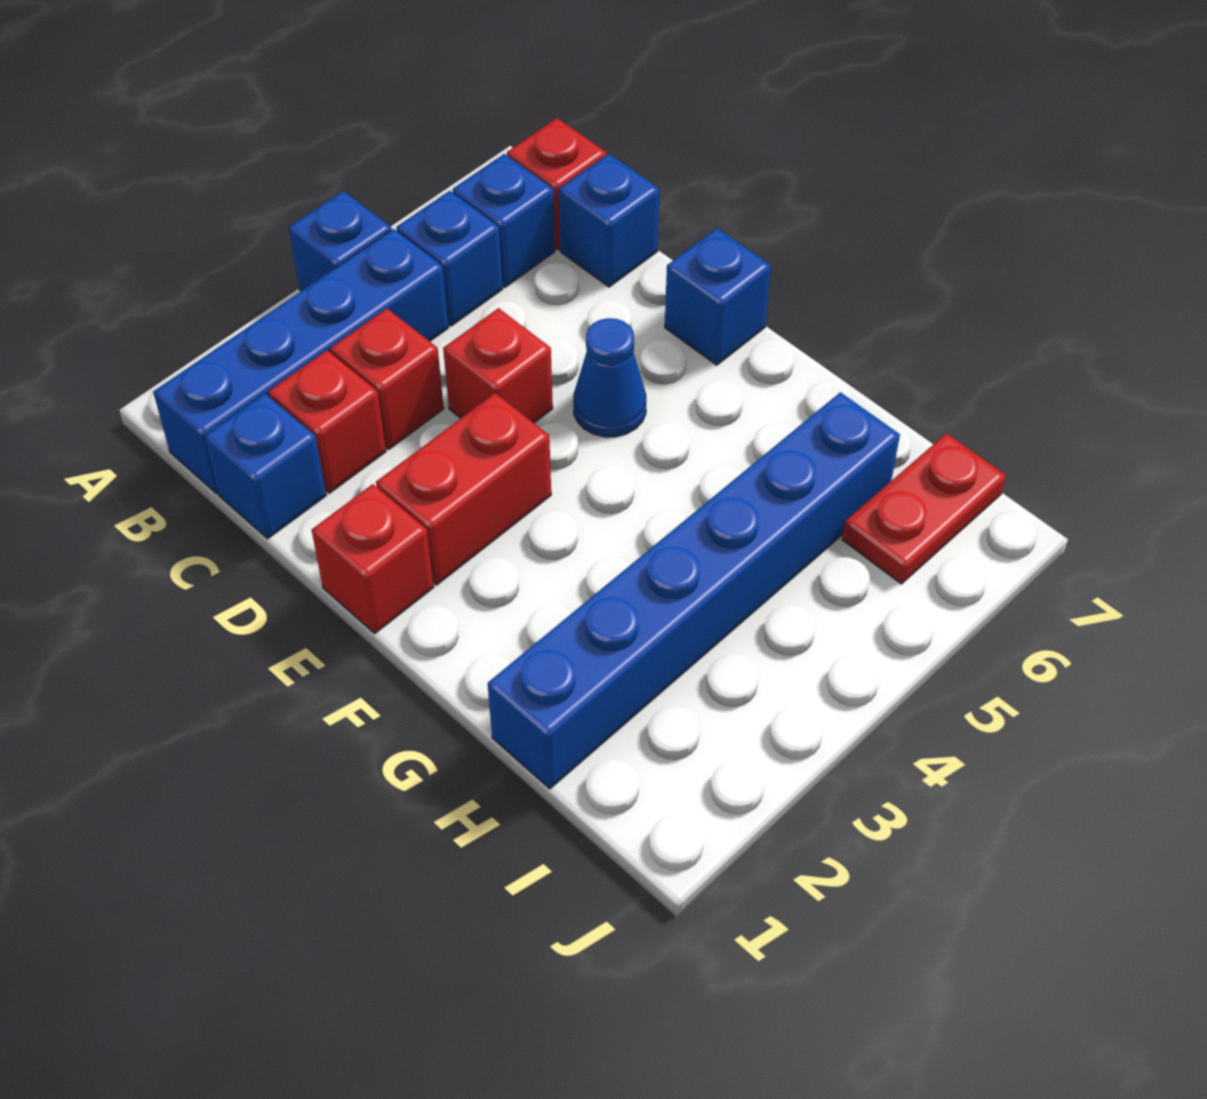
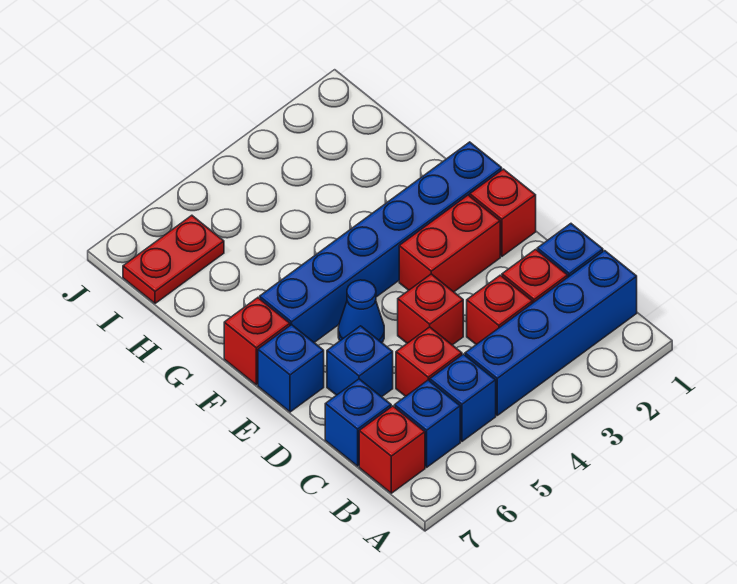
blue 1x1 brick [289,191,391,291] -> blue 1x1 brick moved to [327,326,393,397]
none -> red 1x1 brick [396,327,462,396]
none -> red 1x1 brick [224,298,290,385]
blue 1x6 brick [488,392,900,789] -> blue 1x6 brick moved to [260,142,502,342]

